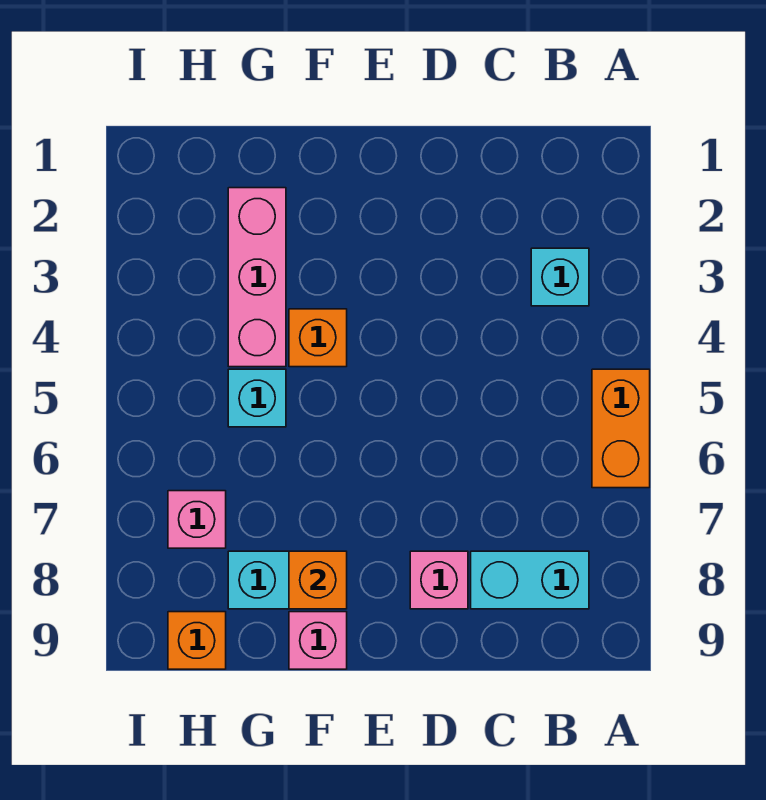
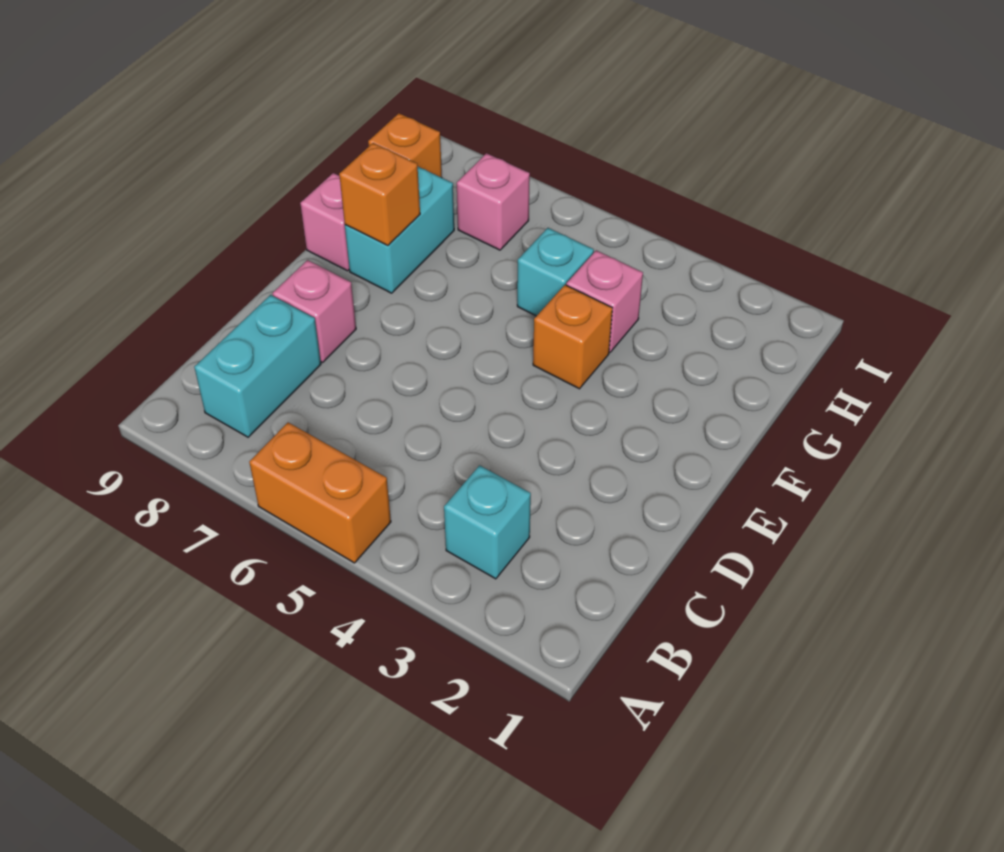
pink 1x3 brick [228,188,286,367] -> pink 1x1 brick [566,250,643,352]

